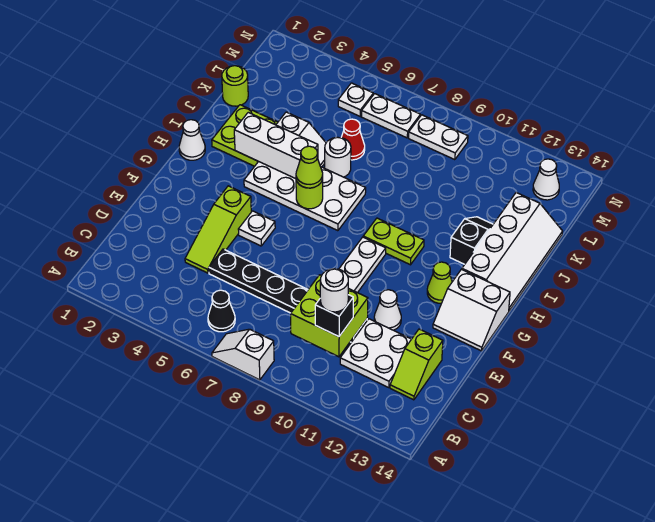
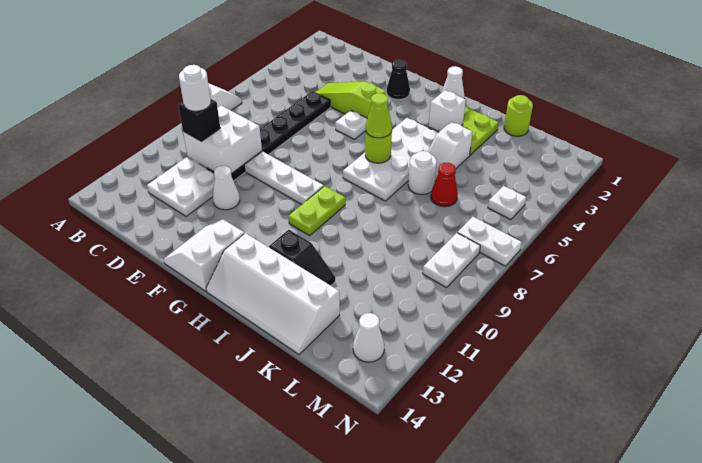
black 1x1 cone [208,290,235,332] -> black 1x1 cone moved to [387,60,410,100]
lime 2x2 brick [291,275,368,357] -> white 2x2 brick [183,105,262,174]
lime 1x2 slope [390,329,443,400] -> none
lime 1x1 cone [427,262,452,303] -> none
white 1x3 brick [234,112,318,179] -> white 1x1 brick [429,90,466,132]
white 1x2 plate [362,94,420,138] -> white 1x2 plate turned to [457,217,522,266]

